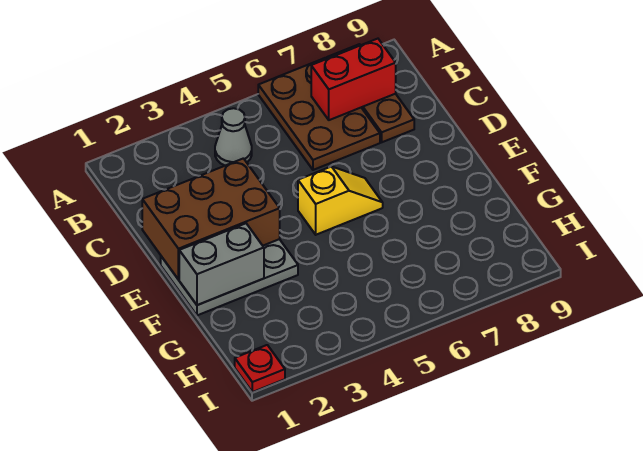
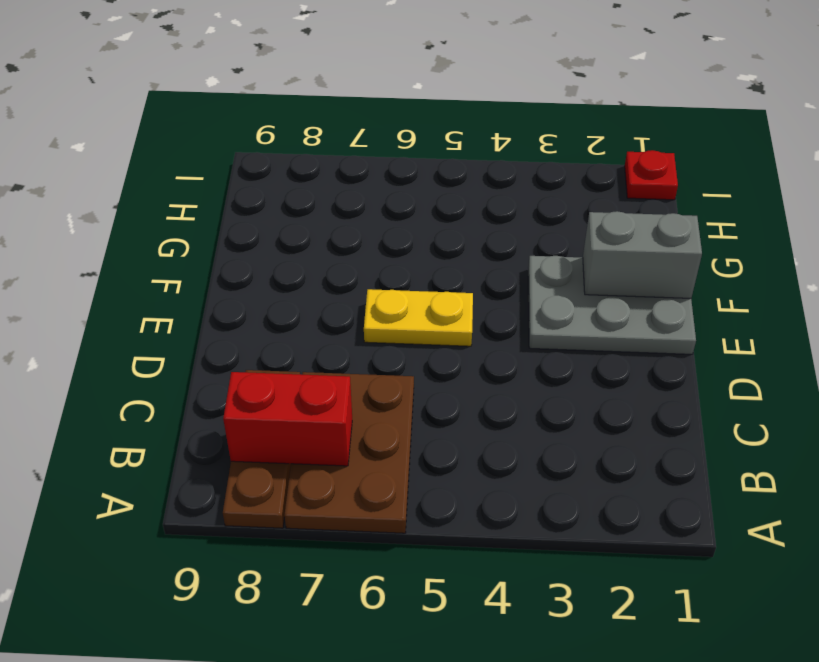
grey 1x1 cone [215,108,252,166] -> none
brown 2x3 brick [142,158,280,280] -> none
yellow 1x2 slope [298,166,383,235] -> yellow 1x2 plate [364,289,473,346]

